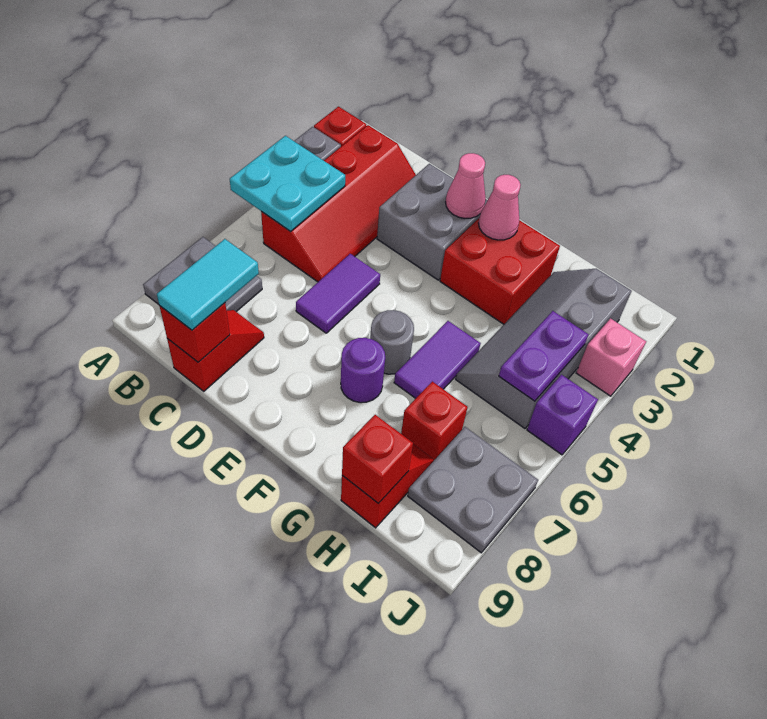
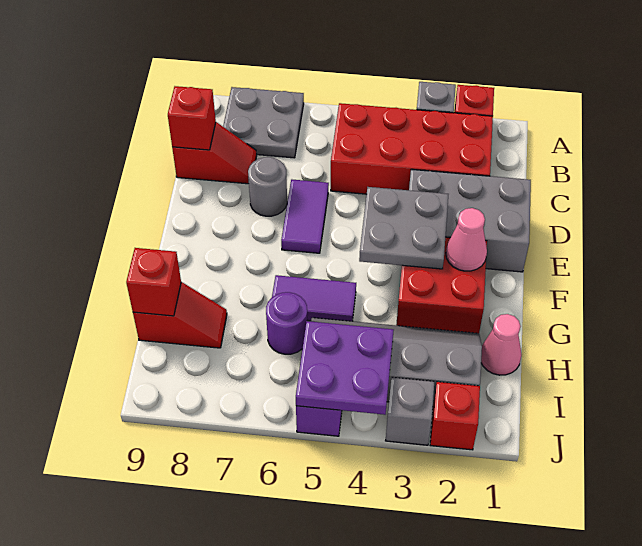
cyan 2x2 plate [230,136,345,232] -> none
red 2x4 slope [261,125,416,282] -> red 2x4 brick [331,103,493,194]
cyan 1x2 tile [157,239,259,330] -> none
grey 2x2 brick [377,164,487,280] -> grey 2x3 brick [409,169,531,272]
purple 1x2 tile [296,254,380,333] -> purple 1x2 tile turned to [281,180,329,253]
pink 1x1 cone [446,153,486,218] -> pink 1x1 cone moved to [481,314,522,375]
grey 1x1 round brick [370,310,414,374] -> grey 1x1 round brick moved to [248,157,287,216]
purple 1x1 round brick [341,338,385,403] -> purple 1x1 round brick moved to [266,292,307,354]
red 1x1 brick [401,382,468,460] -> red 1x1 brick moved to [430,382,480,450]
purple 1x2 plate [499,311,589,401] -> purple 2x2 plate [296,321,394,415]
grey 2x2 plate [408,427,538,553] -> grey 2x2 plate moved to [359,187,448,269]
pink 1x1 brick [576,318,646,396] -> grey 1x1 brick [386,377,434,445]

